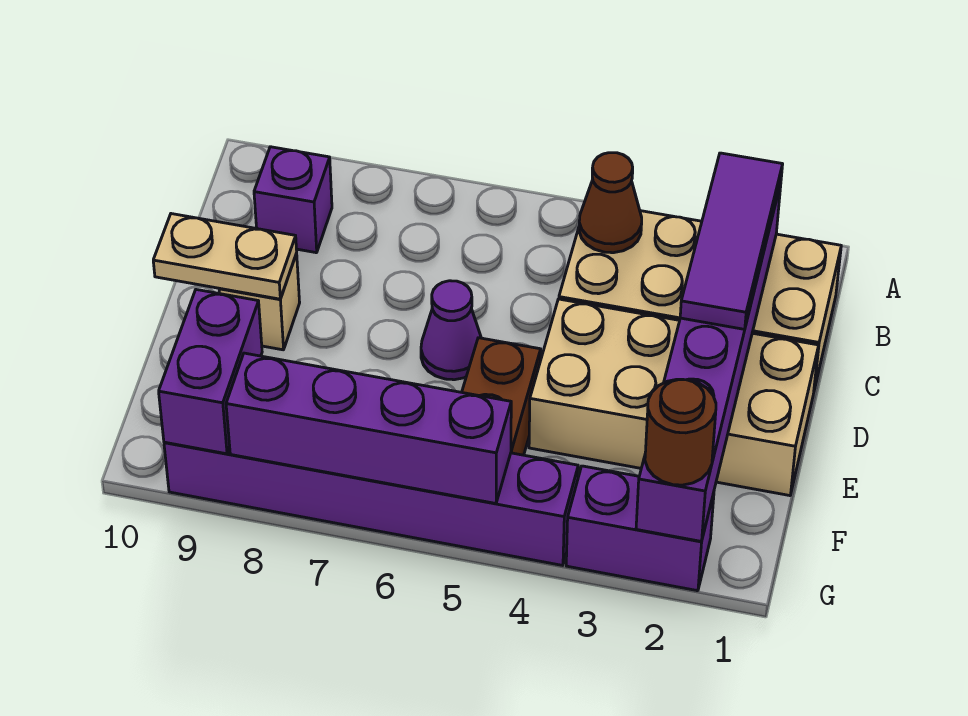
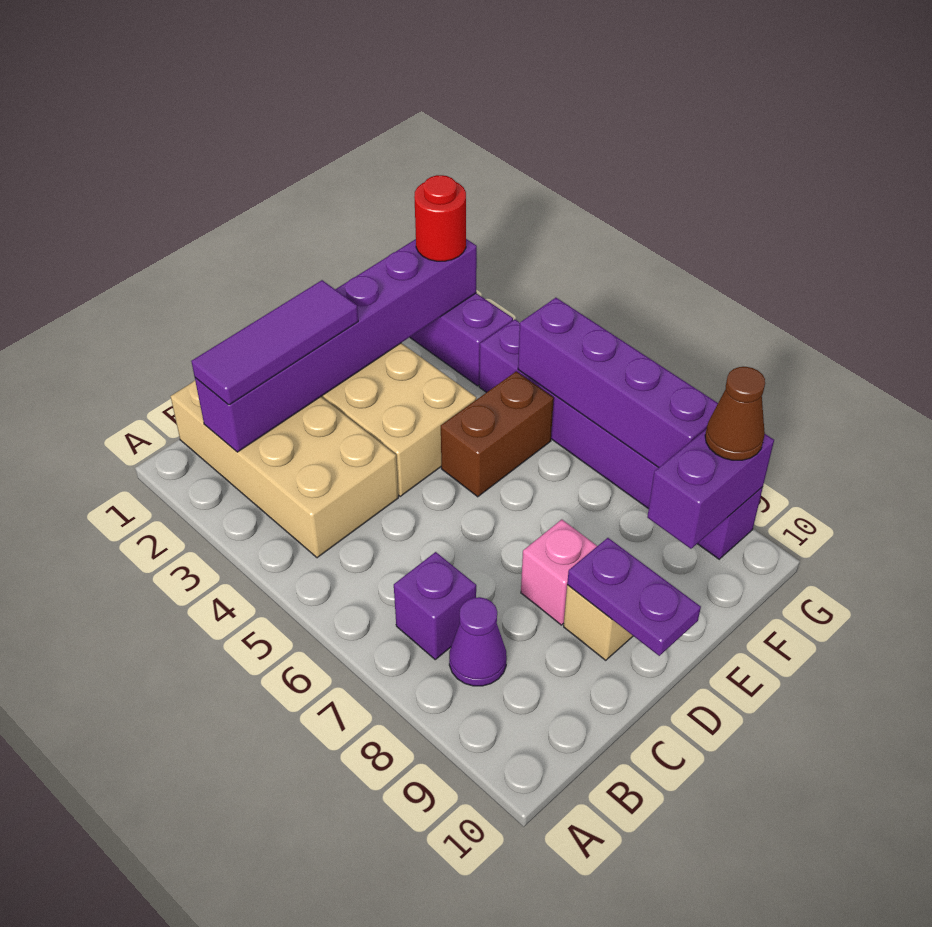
brown 1x1 cone [579,153,642,253] -> brown 1x1 cone moved to [705,367,765,460]
purple 1x1 brick [254,147,332,253] -> purple 1x1 brick moved to [394,552,476,659]
purple 1x1 cone [421,281,481,380] -> purple 1x1 cone moved to [449,597,507,686]
none -> pink 1x1 brick [521,519,597,625]
tan 1x2 plate [153,214,297,299] -> purple 1x2 plate [567,538,701,656]
brown 1x1 round brick [645,379,716,485] -> red 1x1 round brick [414,175,466,261]

